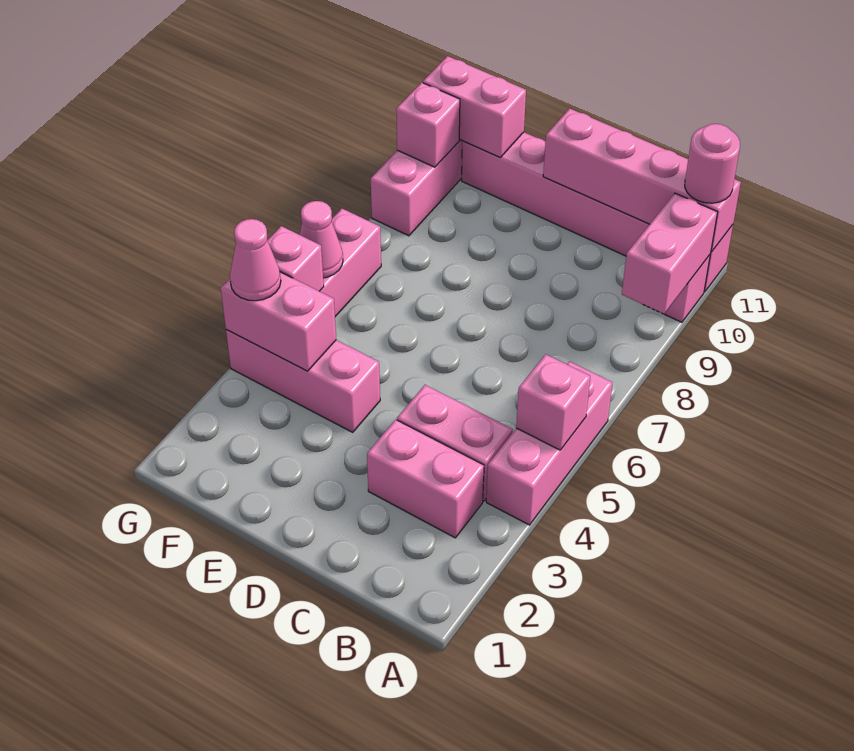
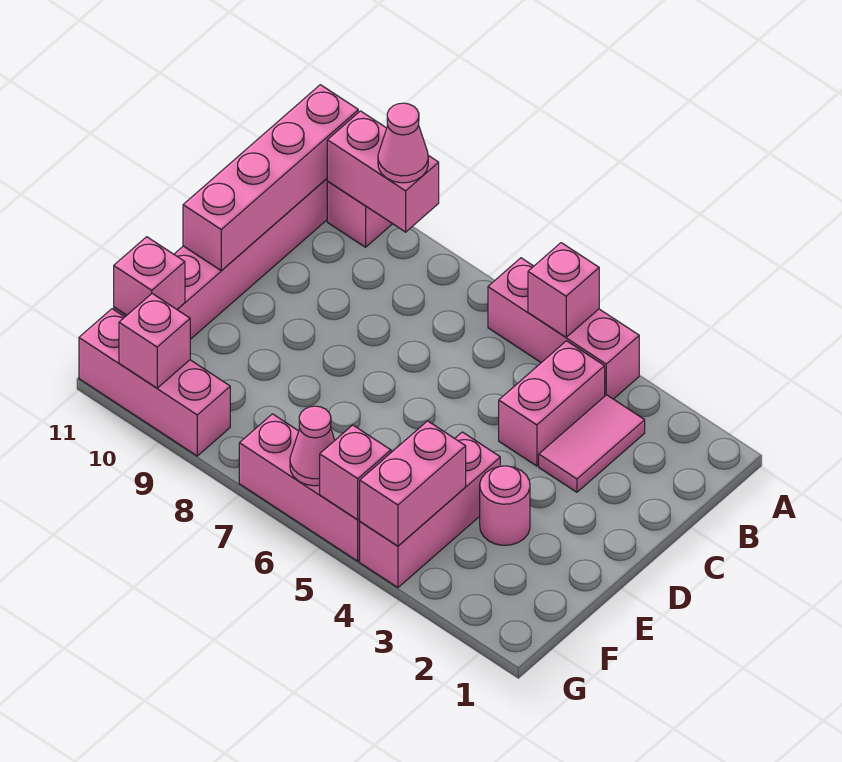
pink 1x1 round brick [685,124,740,203] -> pink 1x1 round brick moved to [480,466,530,545]
pink 1x2 brick [367,420,484,538] -> pink 1x2 tile [539,395,645,492]
pink 1x2 brick [423,56,526,157] -> pink 1x1 brick [114,237,185,315]
pink 1x1 cone [230,219,281,301] -> pink 1x1 cone moved to [378,103,428,183]

